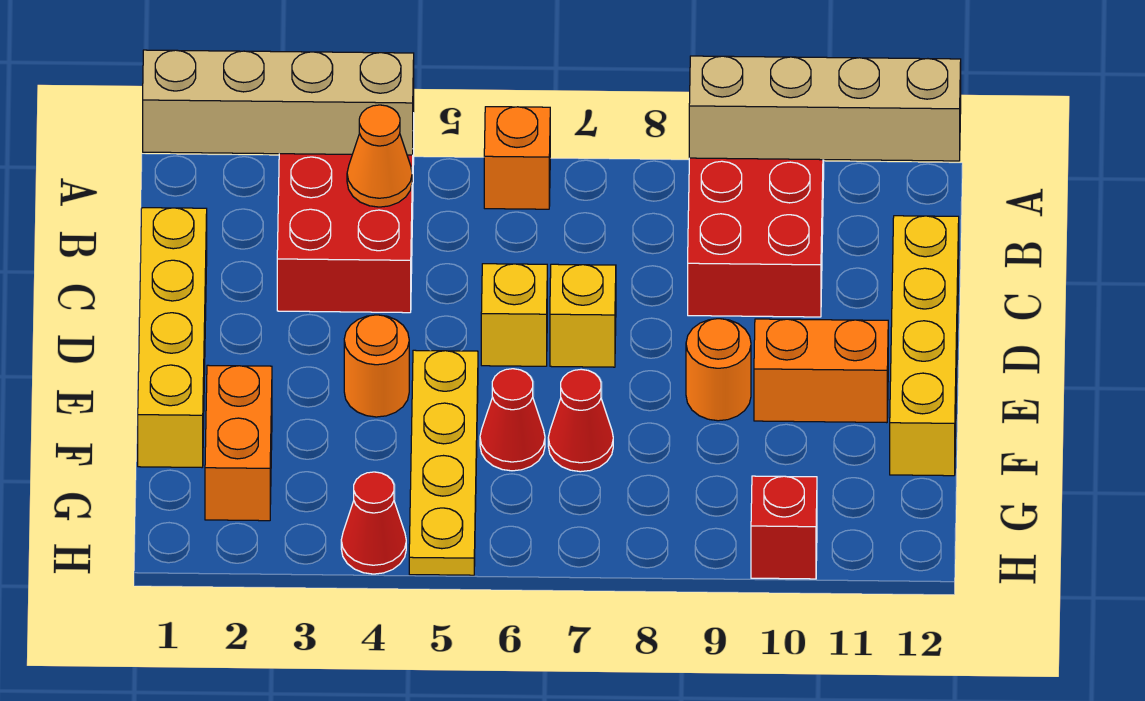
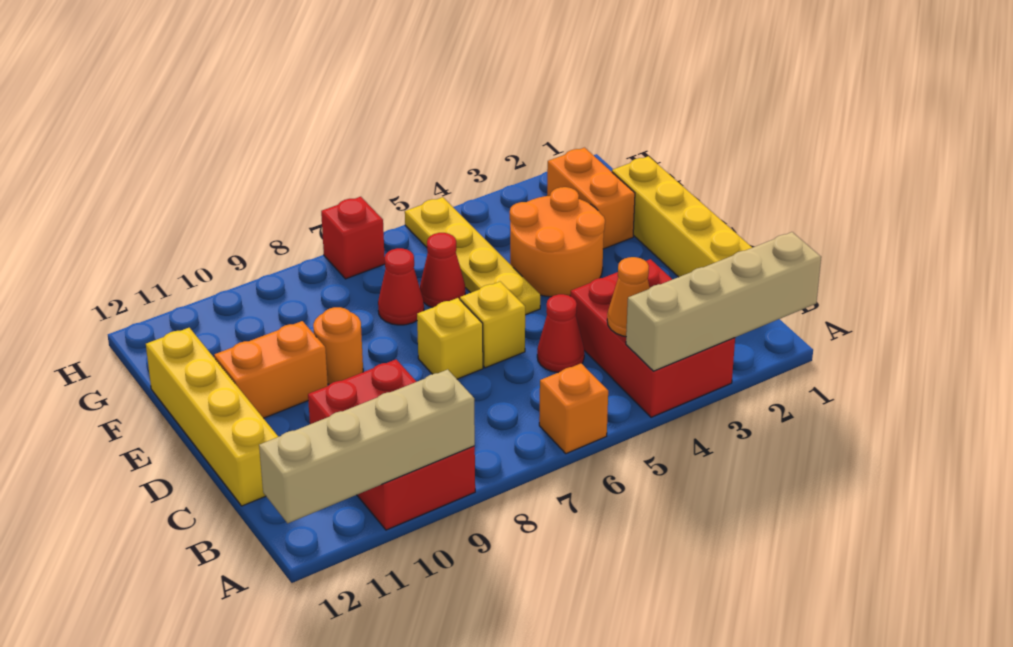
orange 1x1 round brick [344,315,409,417] -> orange 2x2 round brick [510,187,605,297]
red 1x1 cone [341,472,406,574] -> red 1x1 cone moved to [537,294,584,373]
red 1x1 brick [751,476,817,579] -> red 1x1 brick moved to [321,197,385,279]

